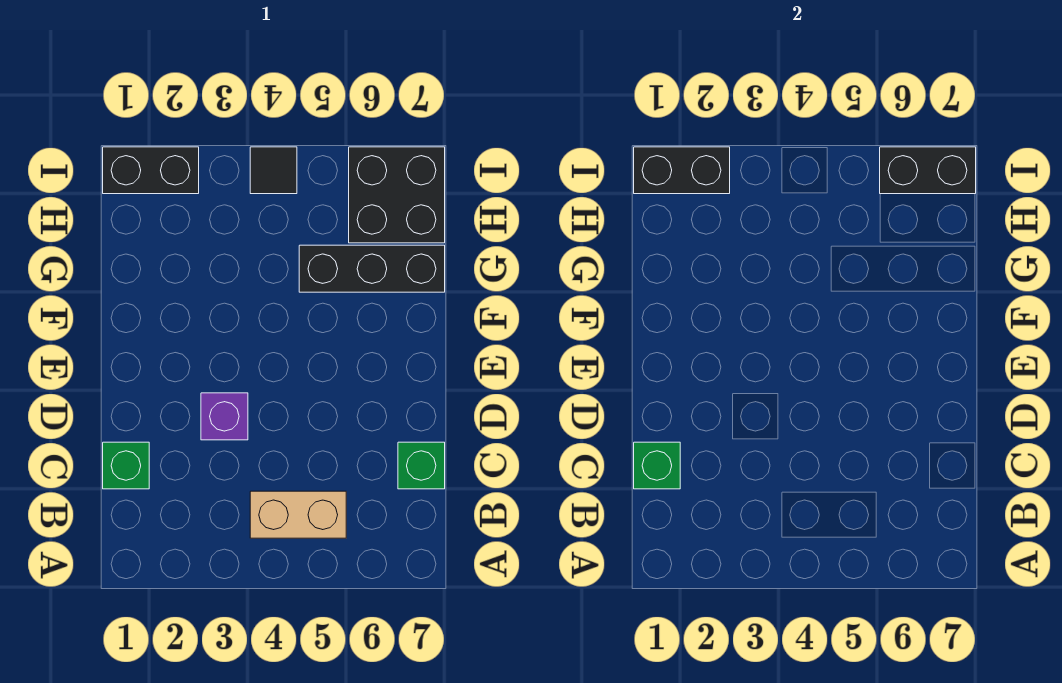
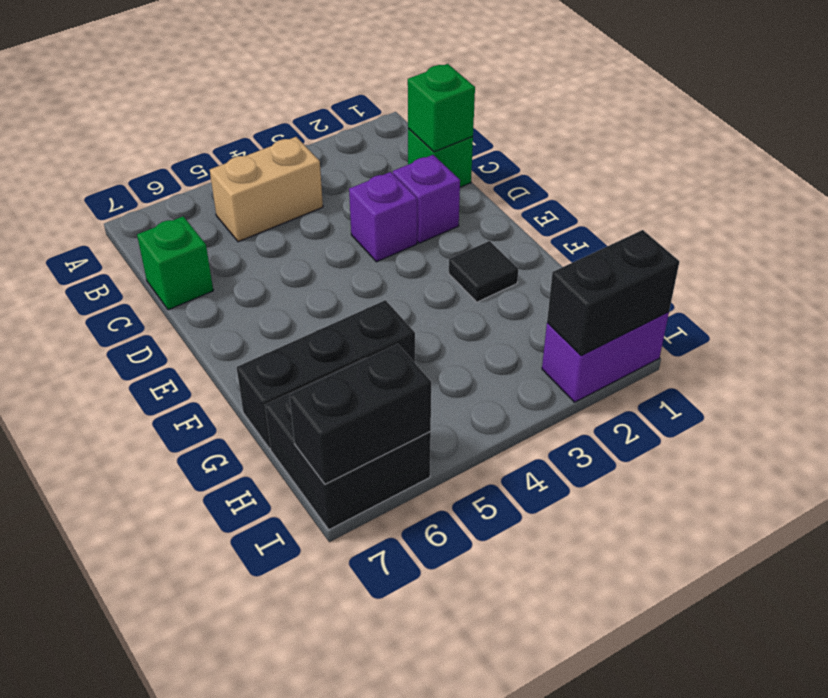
none -> purple 1x1 brick [393,155,460,243]
black 1x2 brick [103,147,199,194] -> purple 1x2 brick [542,312,669,402]
black 1x1 tile [250,147,297,194] -> black 1x1 tile moved to [449,241,518,302]

